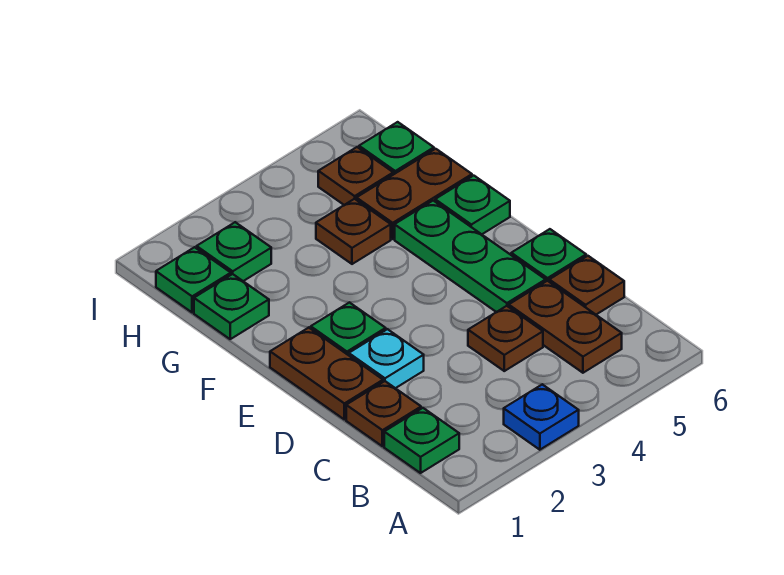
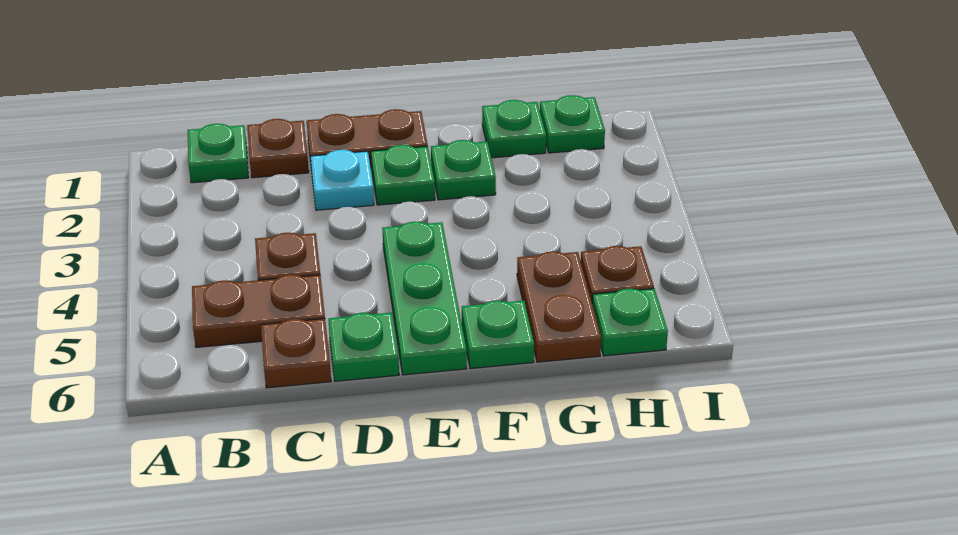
blue 1x1 plate [504,384,579,450] -> none
green 1x3 plate [395,201,546,312] -> green 1x3 plate turned to [382,222,467,375]
brown 1x1 plate [316,199,391,264] -> none
green 1x1 plate [197,222,271,281] -> green 1x1 plate moved to [431,140,496,200]

